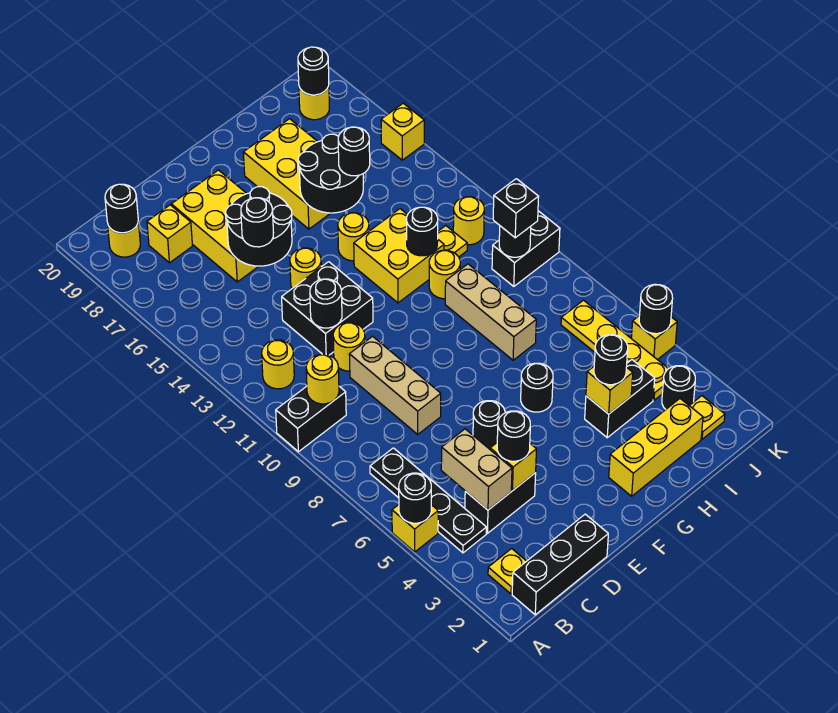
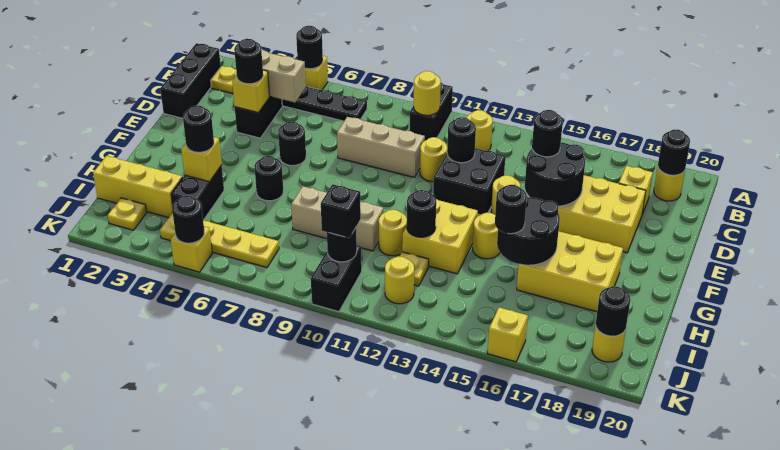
yellow 1x3 brick [609,399,703,496] -> yellow 1x3 brick turned to [93,156,183,218]
black 1x1 round brick [662,366,695,409] -> none

